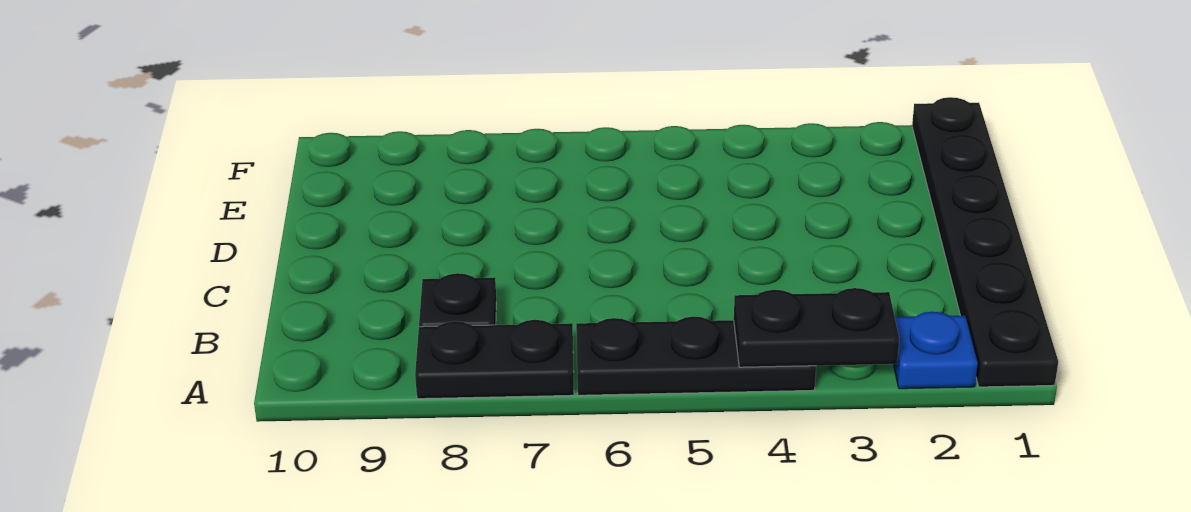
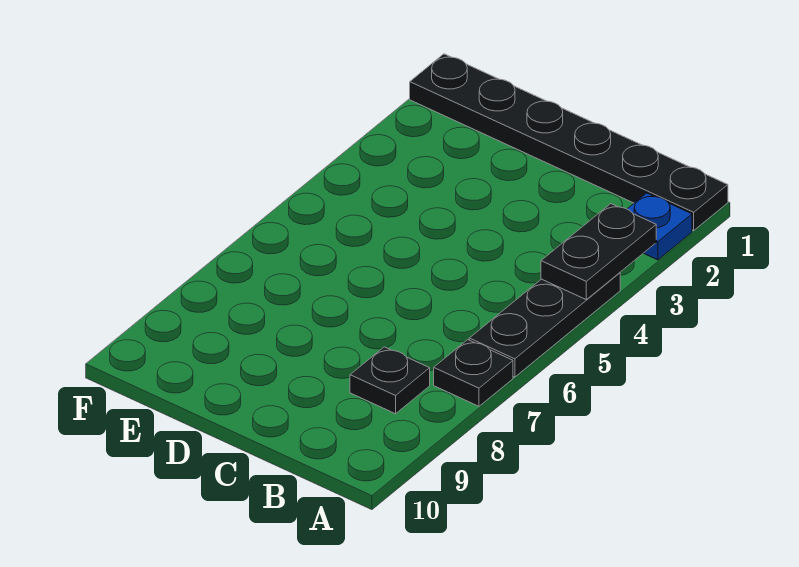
black 1x2 plate [415,320,574,399] -> black 1x1 plate [434,340,513,406]

